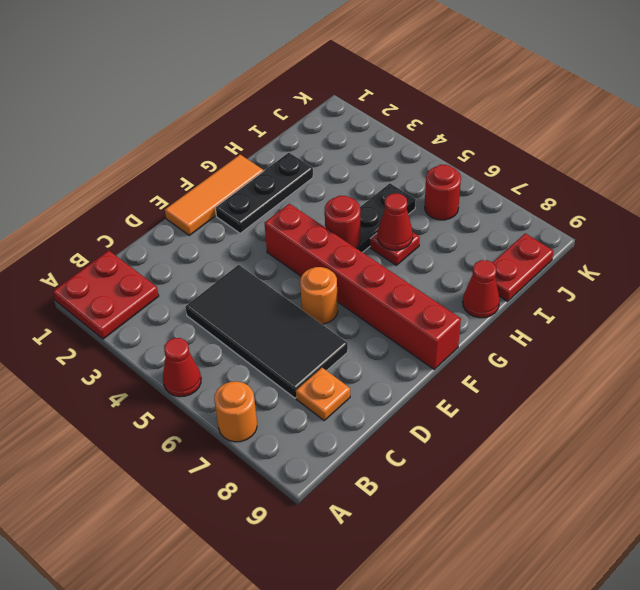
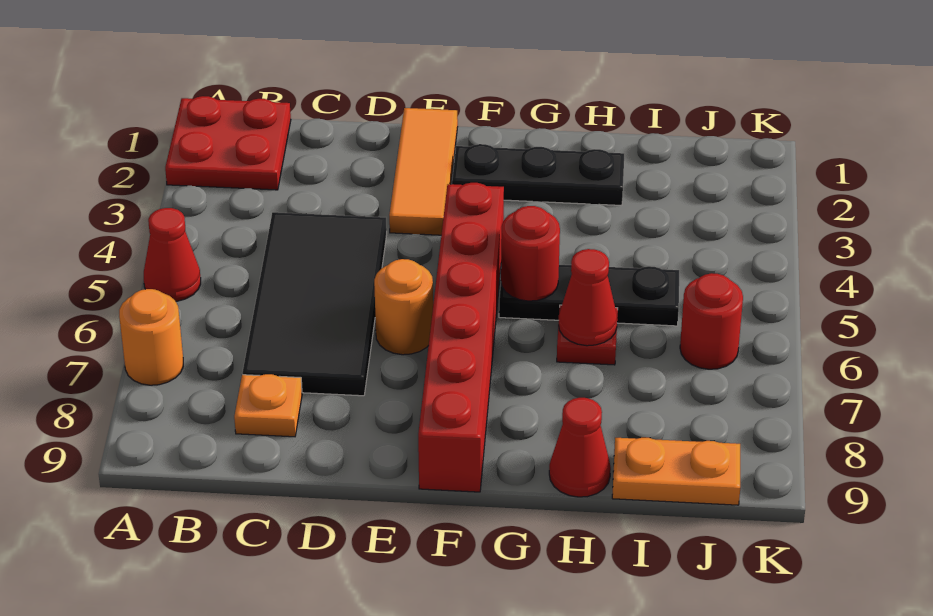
orange 1x3 tile [165,155,263,235] -> orange 1x3 tile turned to [389,108,458,235]
red 1x2 plate [493,233,554,301] -> orange 1x2 plate [612,438,740,505]

